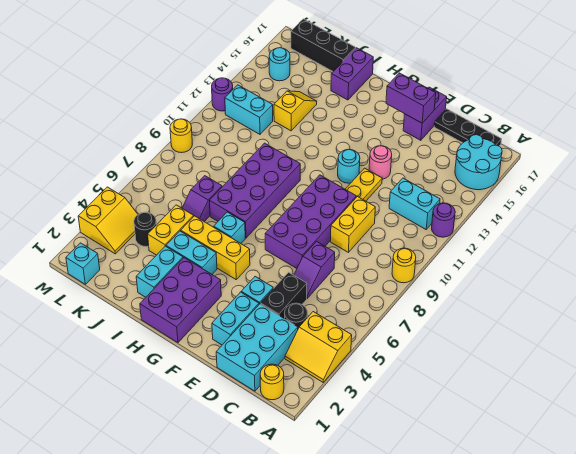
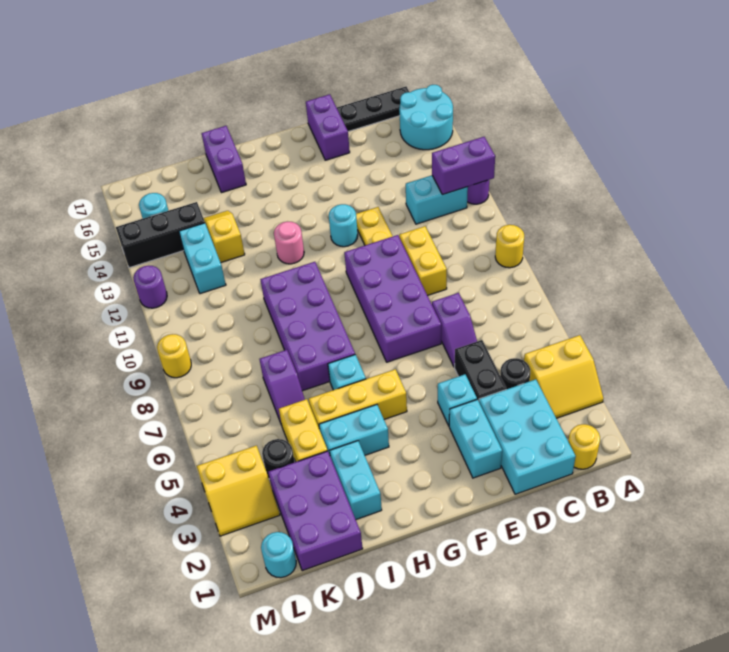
pink 1x1 round brick [369,146,392,179] -> pink 1x1 round brick moved to [274,221,304,264]
purple 1x2 brick [386,73,436,123] -> purple 1x2 brick moved to [432,137,495,195]
purple 2x3 brick [140,258,221,343] -> purple 2x3 brick moved to [268,451,363,571]
black 1x3 brick [291,19,356,71] -> black 1x3 brick moved to [116,202,205,268]
cyan 1x2 brick [225,85,273,134] -> cyan 1x2 brick turned to [179,223,226,294]
cyan 1x1 brick [66,243,100,284] -> cyan 1x1 round brick [261,532,296,578]
yellow 2x2 slope [78,187,138,254] -> yellow 2x2 slope turned to [197,446,280,536]

